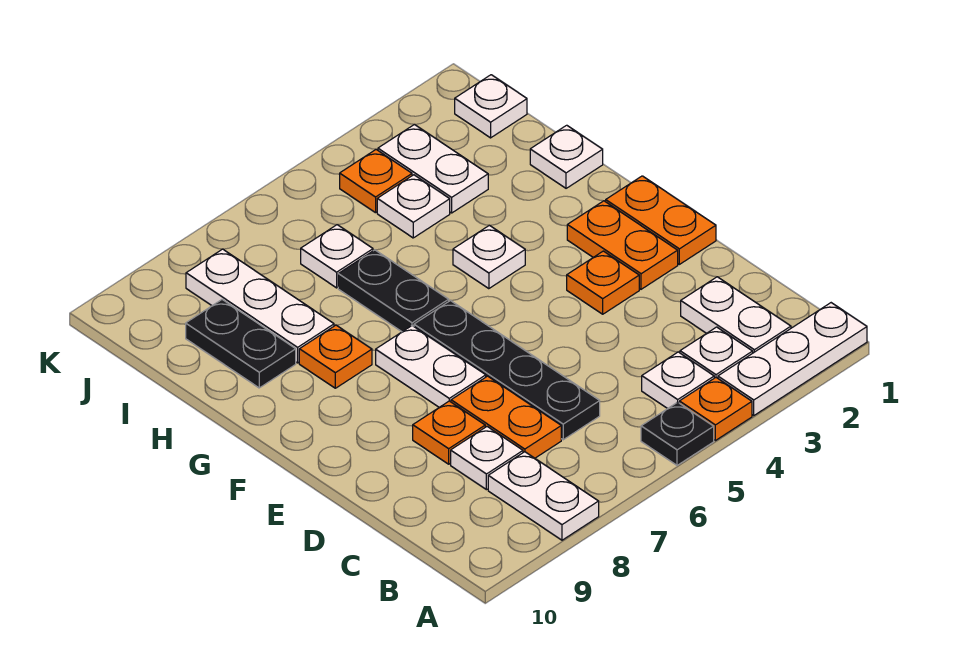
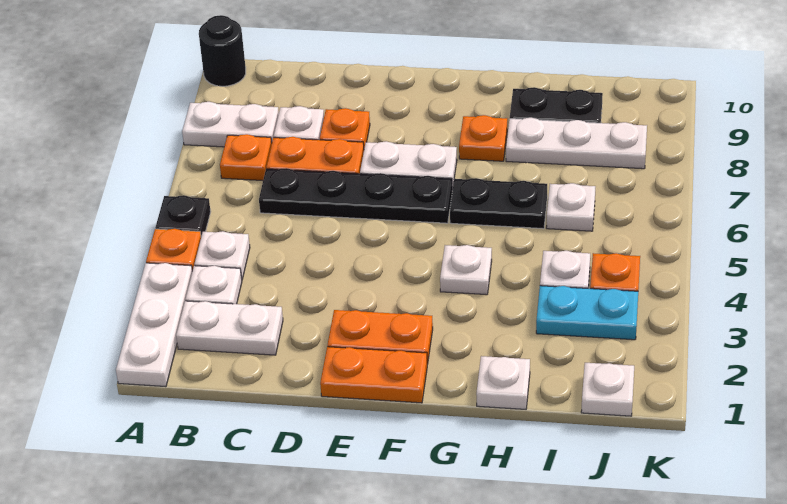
none -> black 1x1 round brick [199,15,246,86]
orange 1x1 plate [567,251,639,314] -> orange 1x1 plate moved to [220,134,272,181]
white 1x2 plate [378,124,488,213] -> cyan 1x2 plate [536,286,638,340]

